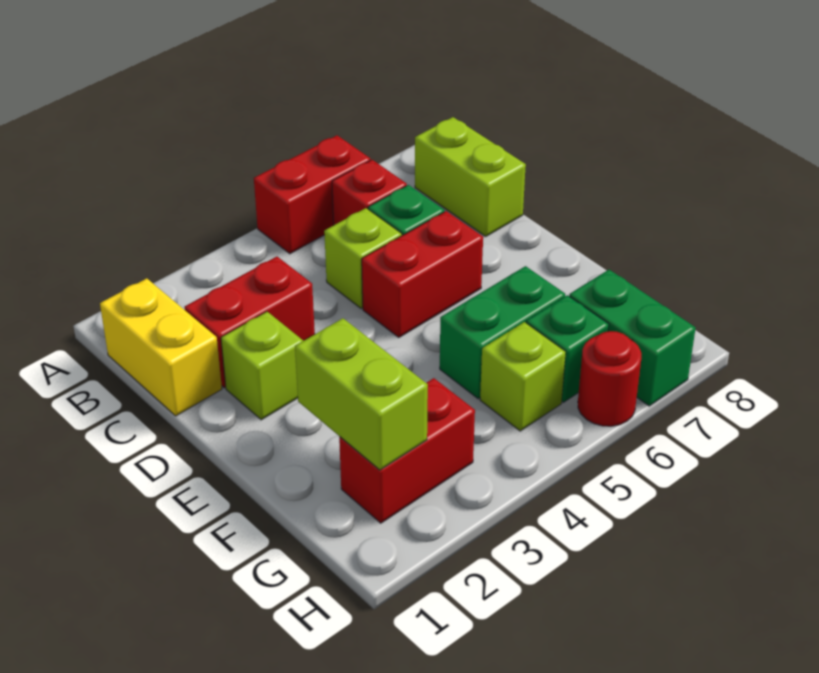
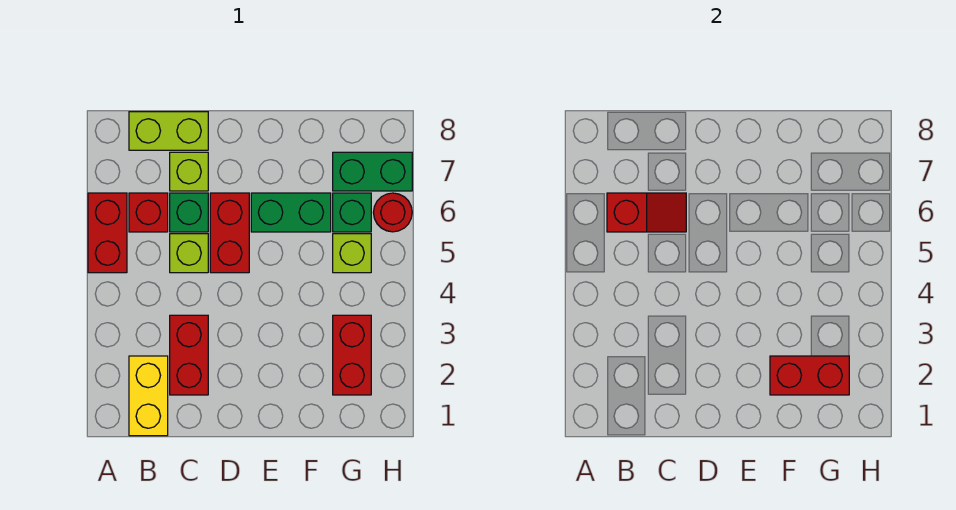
yellow 1x2 brick [100,278,222,416] -> yellow 1x2 brick turned to [129,356,168,436]
none -> red 1x2 slope [607,193,686,232]
lime 1x1 brick [221,312,303,420] -> lime 1x1 brick moved to [170,152,208,191]
lime 1x2 brick [295,318,428,470] -> red 1x2 brick [770,356,849,395]
green 1x2 brick [440,266,565,399] -> green 1x2 brick turned to [251,193,331,232]

